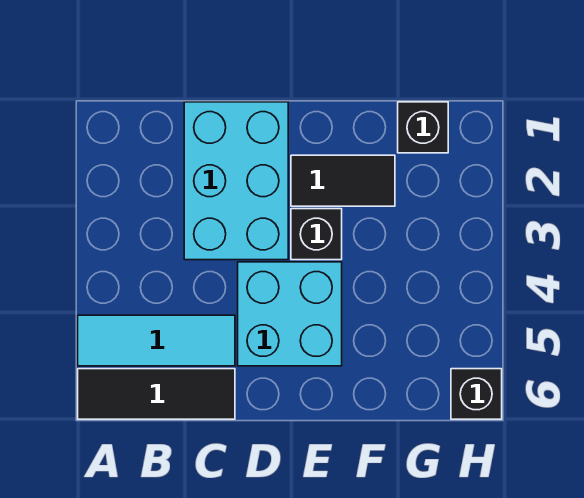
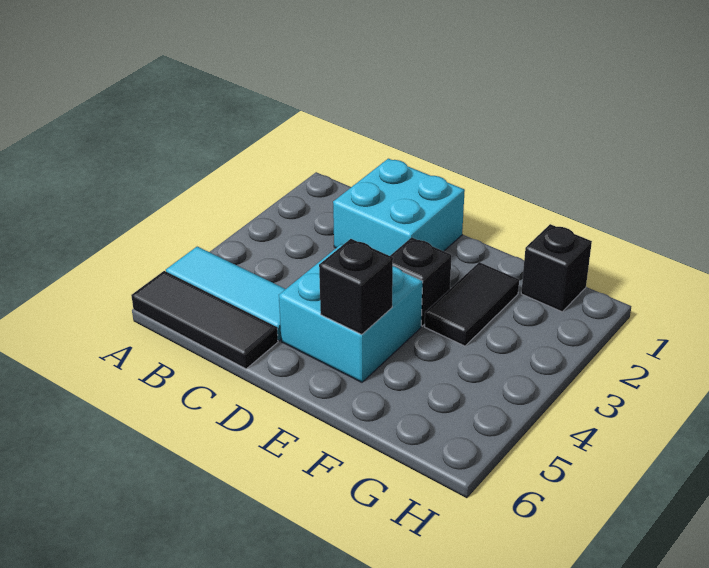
cyan 2x3 brick [184,102,288,260] -> cyan 2x2 brick [333,159,465,256]
black 1x2 tile [291,155,395,206] -> black 1x2 tile turned to [425,262,519,346]
black 1x1 brick [451,369,502,419] -> black 1x1 brick moved to [319,239,393,335]

